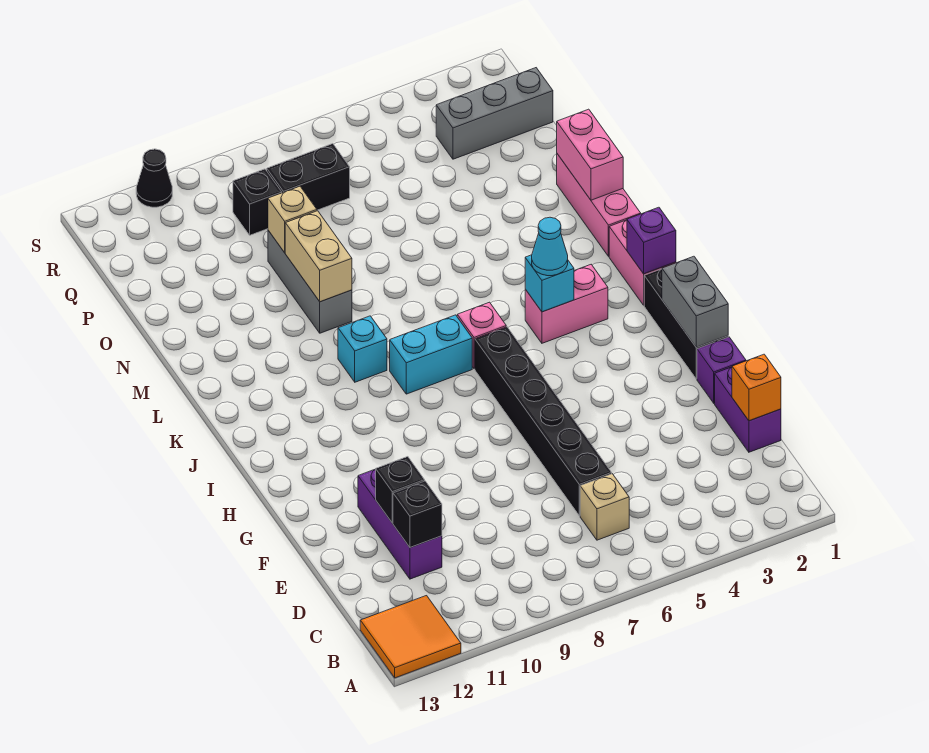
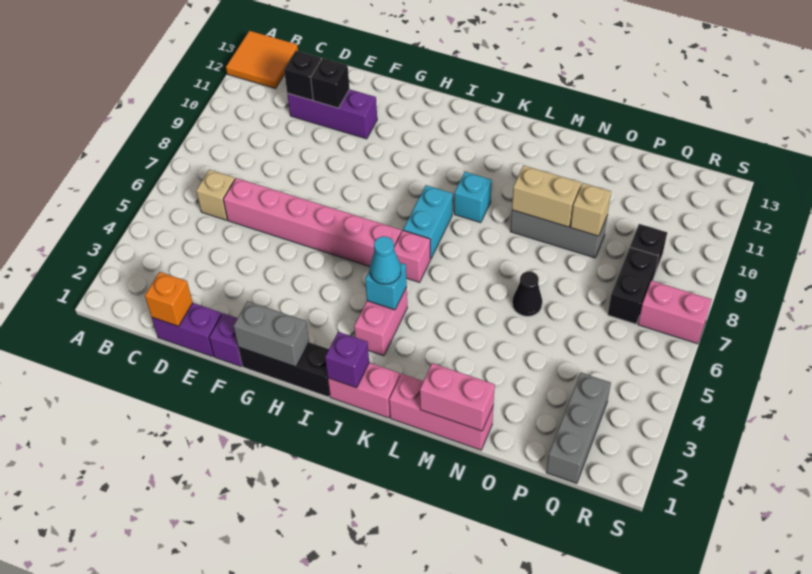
black 1x6 brick [475,327,612,516] -> pink 1x6 brick [223,178,401,266]
none -> pink 1x2 brick [638,281,712,344]
black 1x1 cone [136,149,172,207] -> black 1x1 cone moved to [512,271,542,316]

